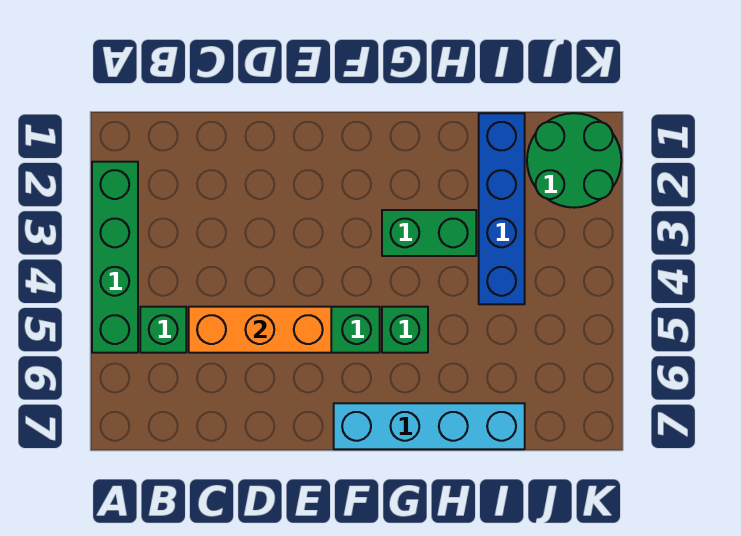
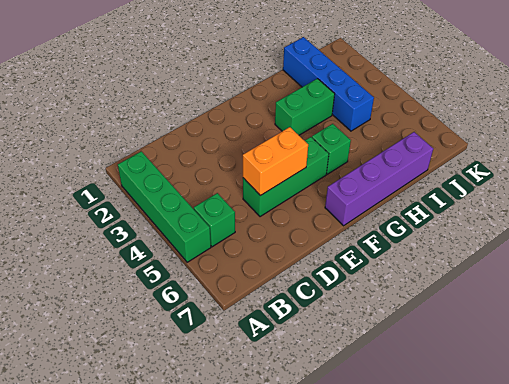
orange 1x3 brick [189,307,331,353] -> orange 1x2 brick [243,127,308,196]
cyan 1x4 brick [334,403,525,449] -> purple 1x4 brick [325,132,433,226]
green 2x2 round brick [527,113,621,208] -> none

